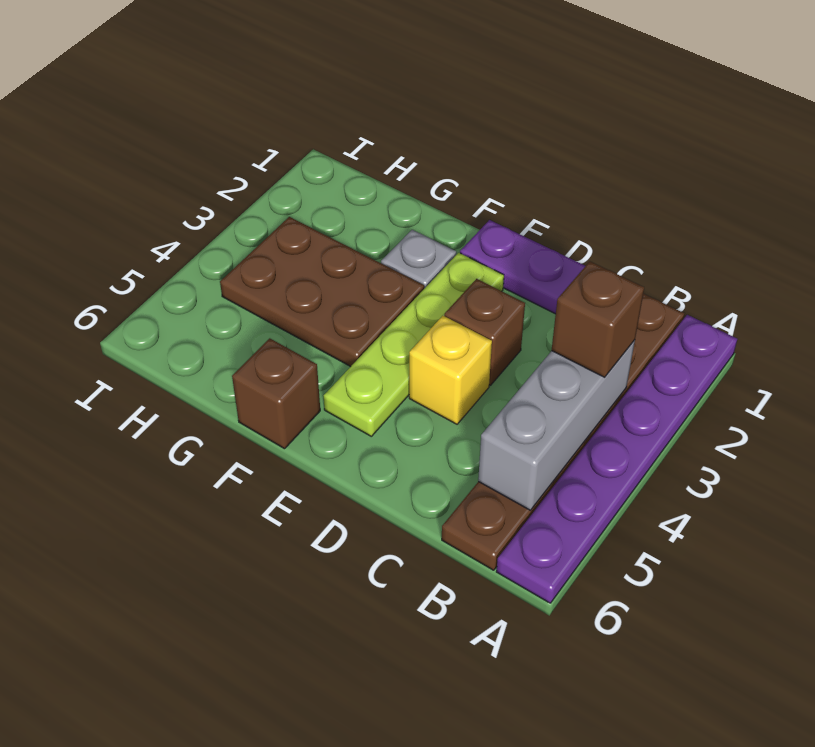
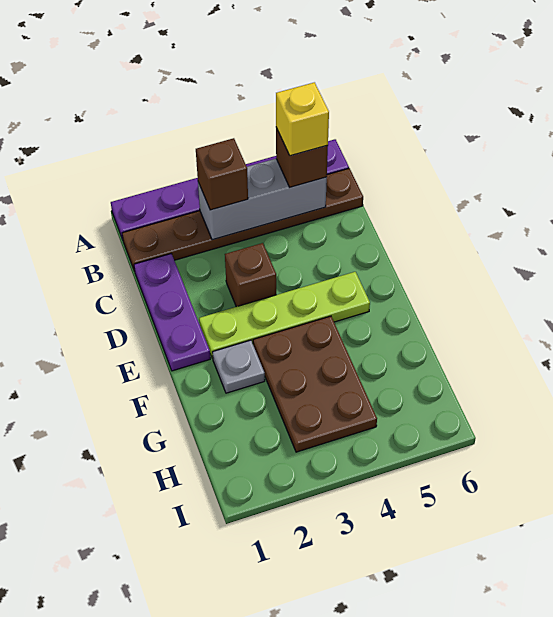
yellow 1x1 brick [409,316,492,424] -> yellow 1x1 brick moved to [276,82,329,156]
brown 1x1 brick [232,338,320,449] -> brown 1x1 brick moved to [276,128,328,187]

